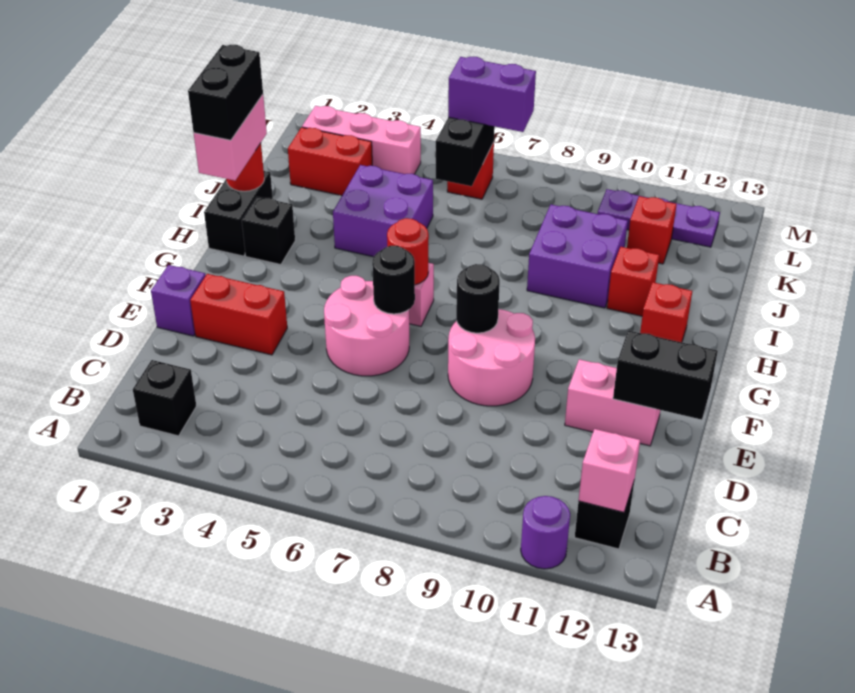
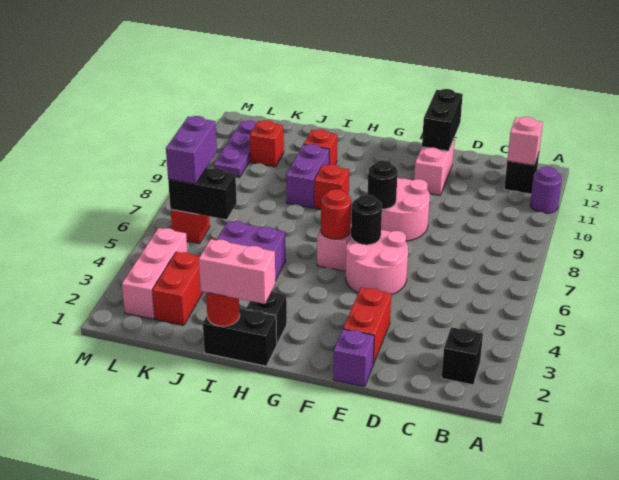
black 1x2 brick [188,45,263,140] -> none
red 1x1 brick [640,282,692,342] -> red 1x1 brick moved to [314,164,349,209]
purple 2x2 brick [527,205,628,308] -> purple 1x2 brick [286,144,329,208]

